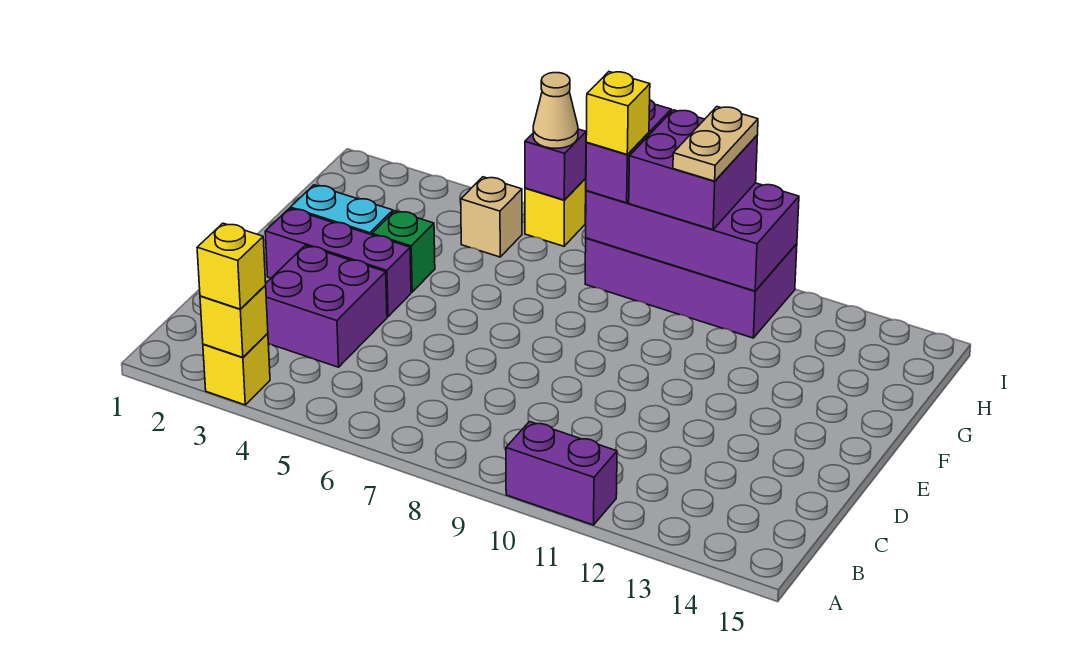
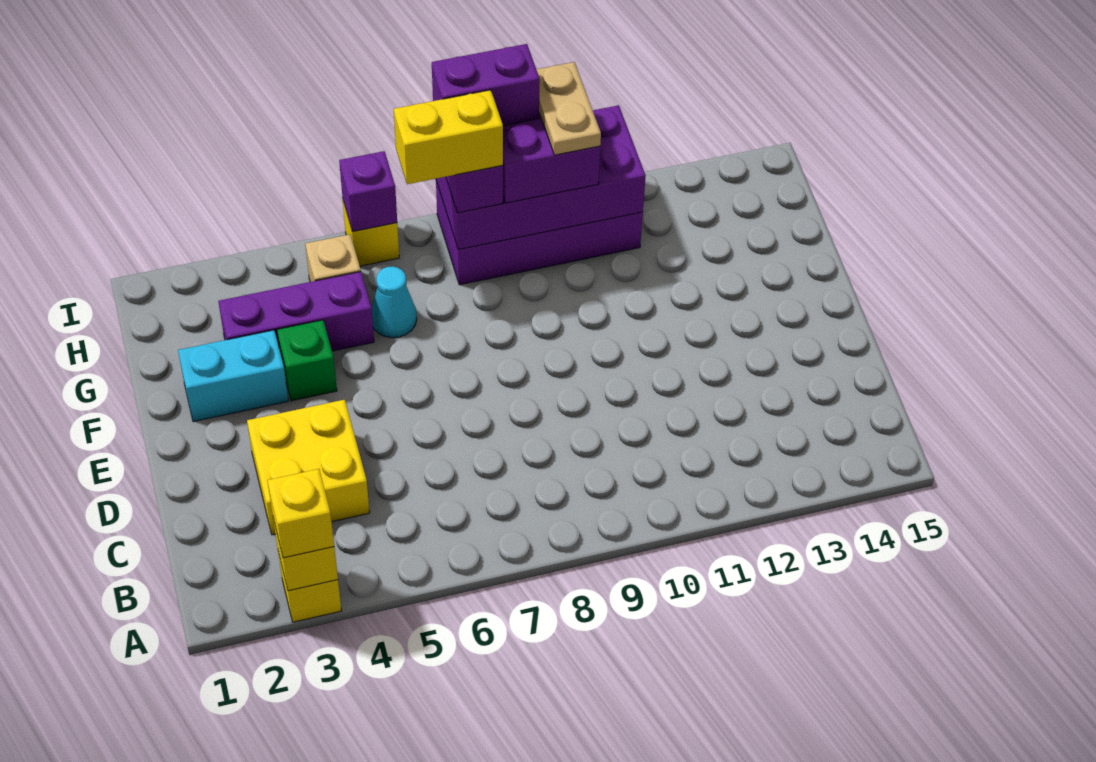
purple 1x2 brick [506,422,617,525] -> purple 1x2 brick moved to [432,44,540,125]
purple 2x2 brick [265,246,387,367] -> yellow 2x2 brick [247,400,370,535]
purple 1x3 brick [265,208,411,317] -> purple 1x3 brick moved to [218,272,374,351]
none -> cyan 1x1 cone [372,266,417,338]
yellow 1x1 brick [586,72,650,155] -> yellow 1x2 brick [394,90,503,184]
tan 1x1 cone [533,73,578,148] -> none

